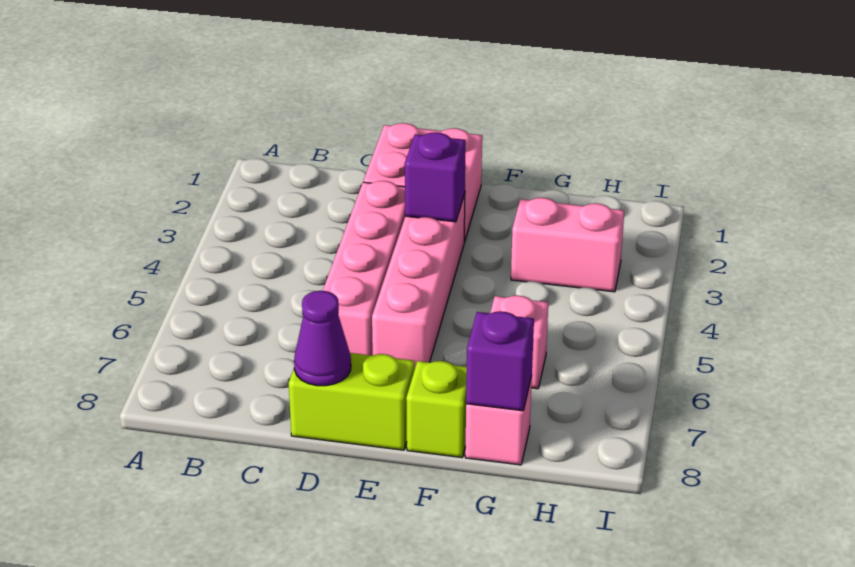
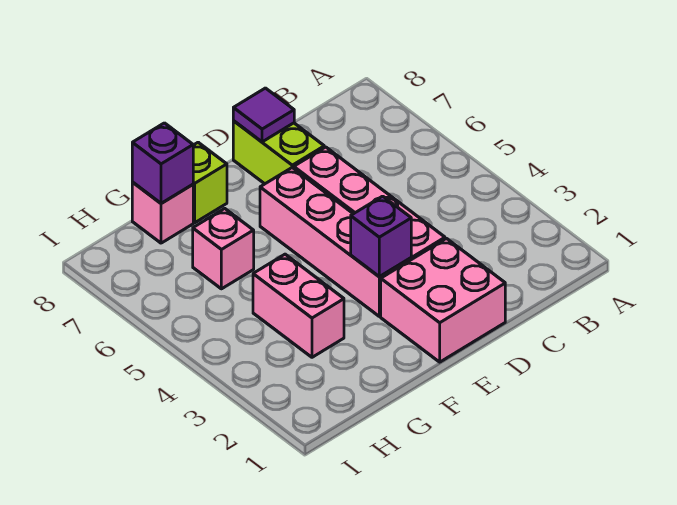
lime 1x2 brick [289,353,415,450] -> lime 1x2 brick turned to [233,121,324,184]
purple 1x1 cone [294,291,351,386] -> purple 1x1 tile [233,88,294,142]
pink 1x2 brick [511,198,624,292] -> pink 1x2 brick turned to [253,254,344,357]

